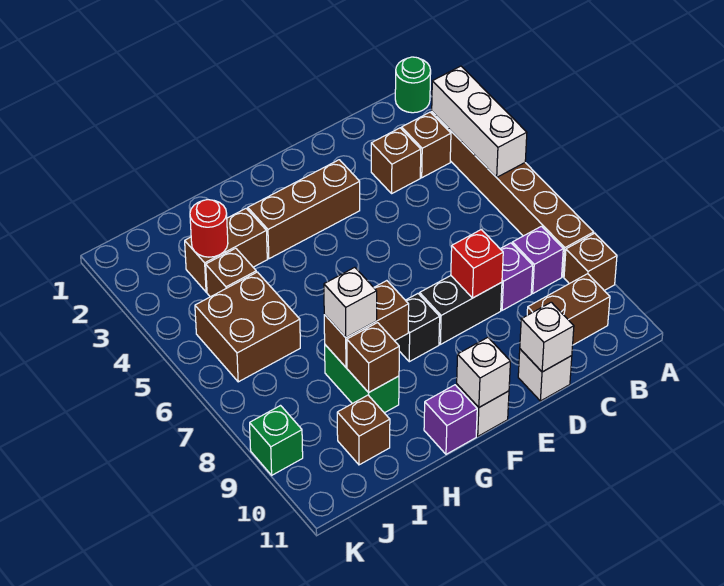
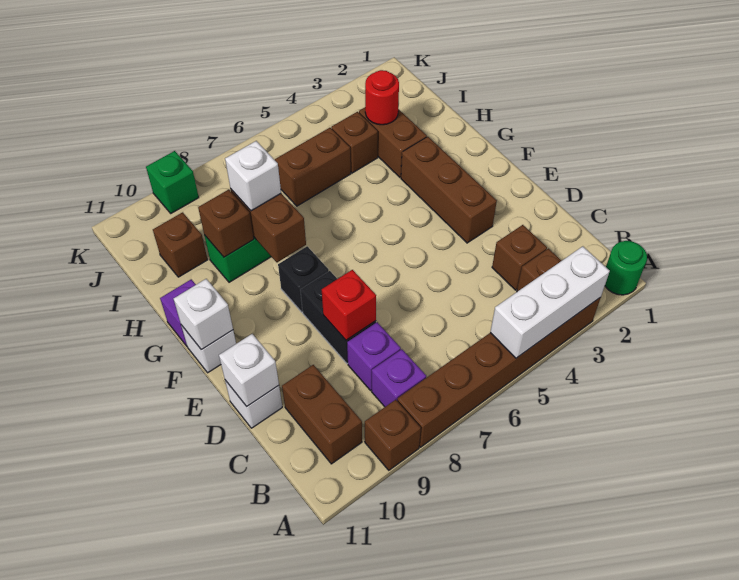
brown 2x2 brick [195,272,300,382] -> brown 1x2 brick [275,128,351,206]

